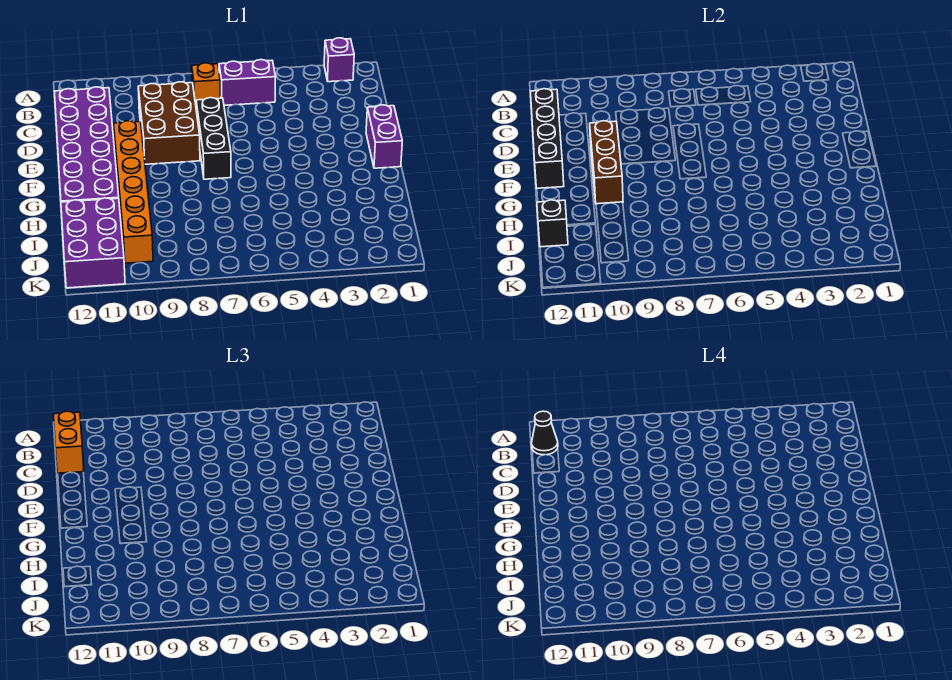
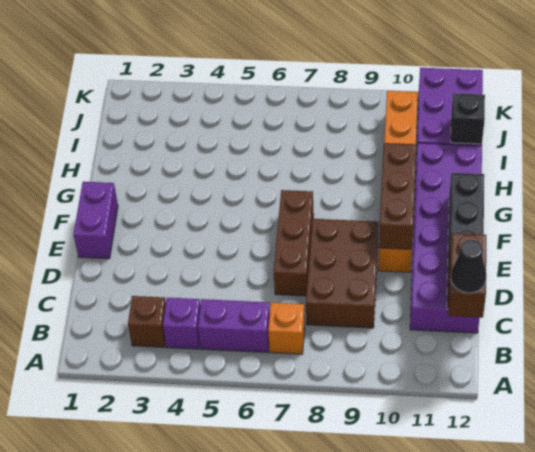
purple 1x1 brick [324,38,354,82] -> purple 1x1 brick moved to [163,298,200,349]
none -> brown 1x1 brick [128,296,166,347]
orange 1x2 brick [54,411,84,473] -> brown 1x2 brick [448,233,486,318]
black 1x3 brick [196,98,231,179] -> brown 1x3 brick [274,190,314,296]

